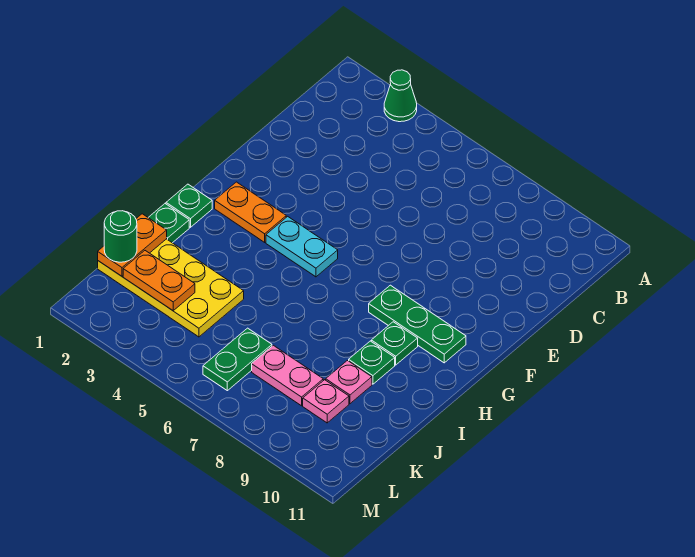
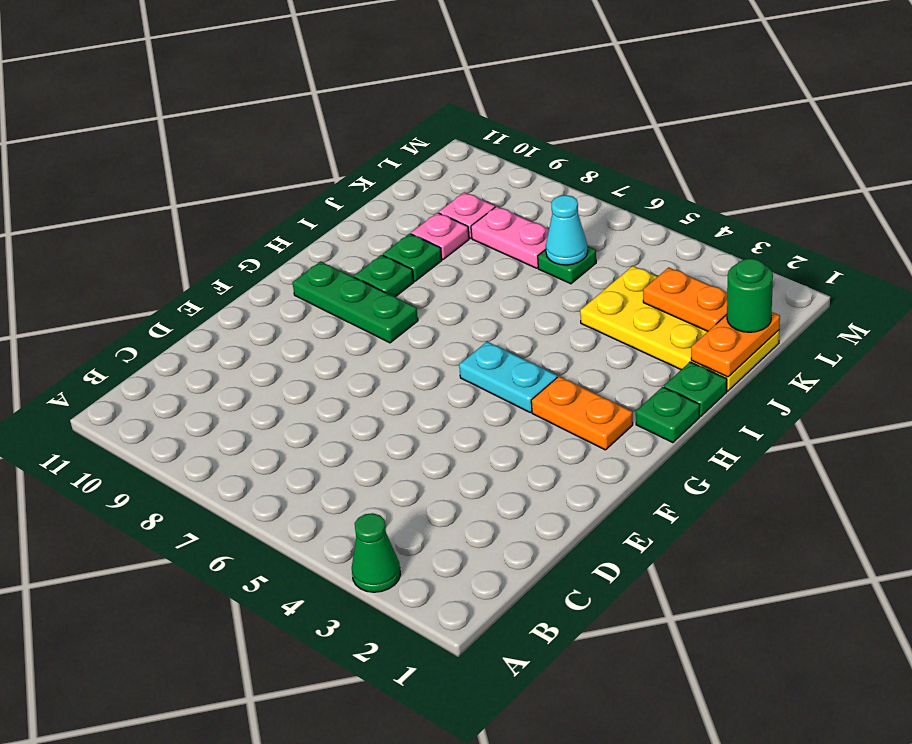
green 1x2 plate [203,328,272,391] -> green 1x1 plate [538,246,596,284]
none -> cyan 1x1 cone [546,195,588,265]

